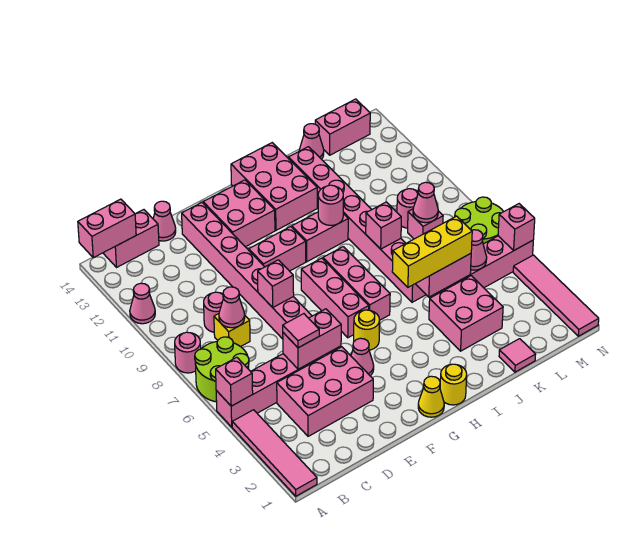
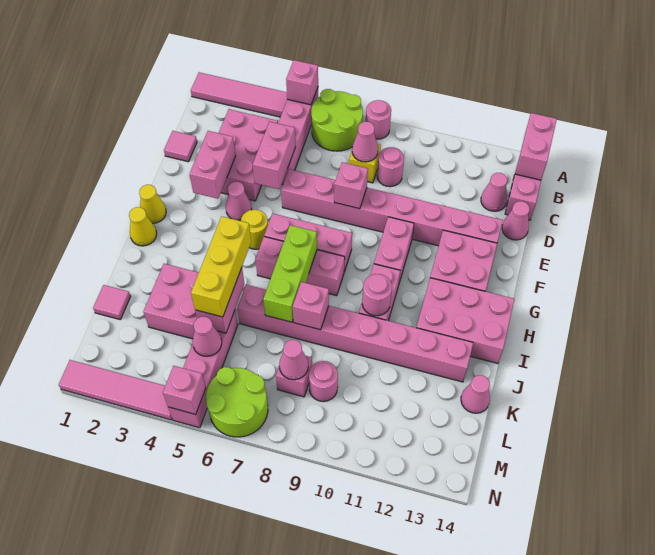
pink 1x1 cone [130,283,155,324] -> pink 1x1 cone moved to [481,173,507,211]
pink 1x1 tile [283,314,319,348] -> pink 1x1 tile moved to [164,131,197,162]
yellow 1x1 round brick [440,364,467,405] -> yellow 1x1 cone [129,207,157,246]
none -> lime 1x3 brick [263,225,317,322]
pink 1x2 brick [315,99,370,155] -> pink 1x2 brick moved to [190,131,236,199]

